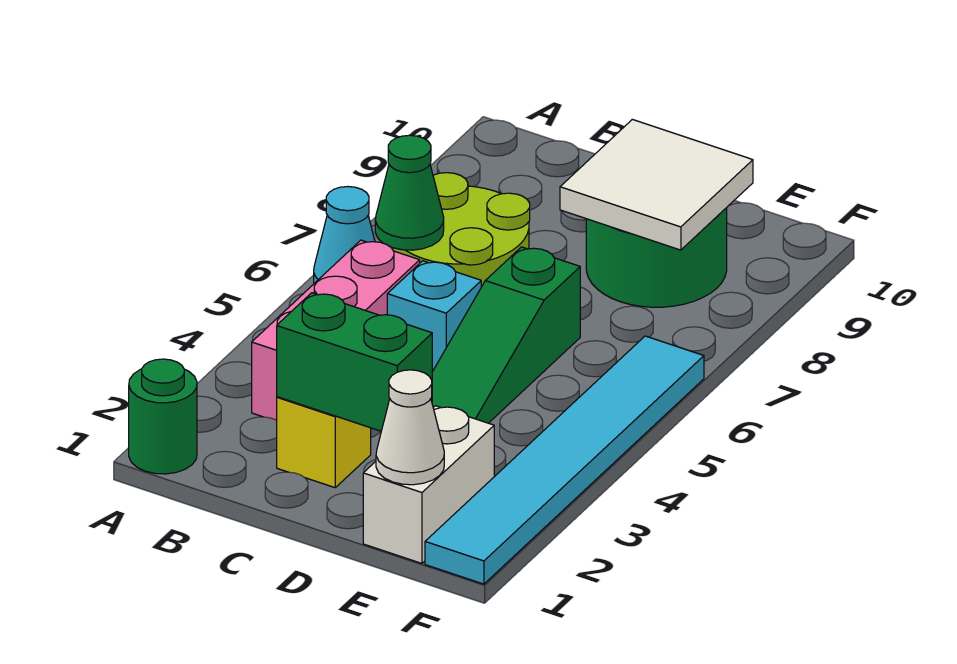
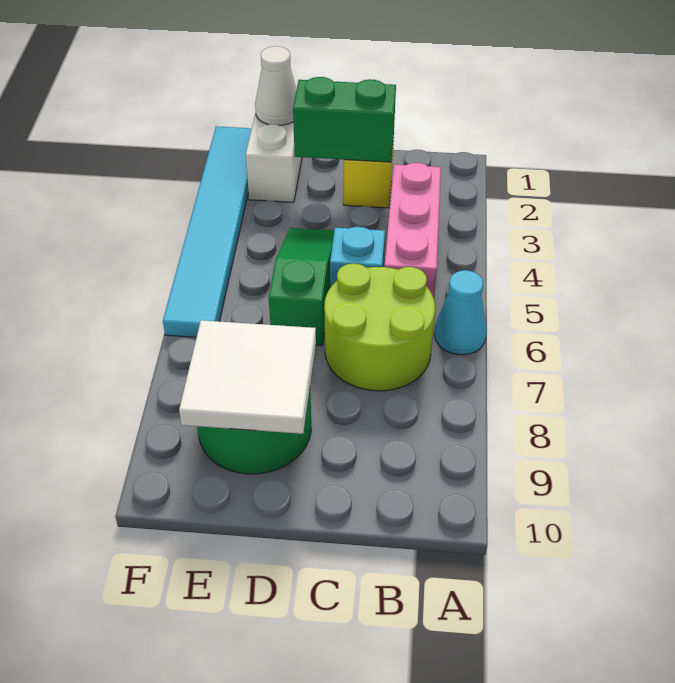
green 1x1 round brick [129,359,197,474] -> none
green 1x1 cone [375,135,444,250] -> none

